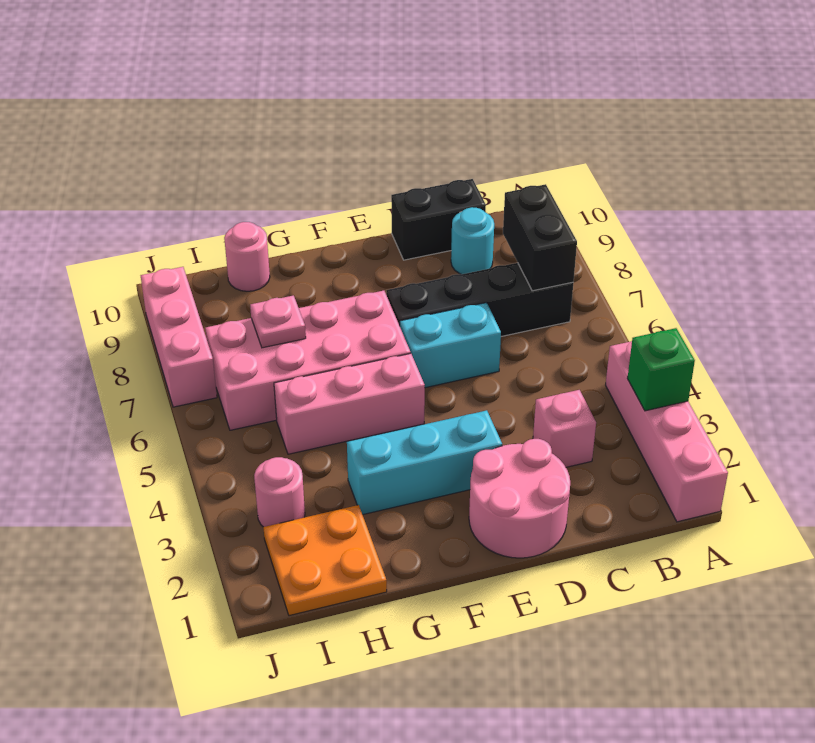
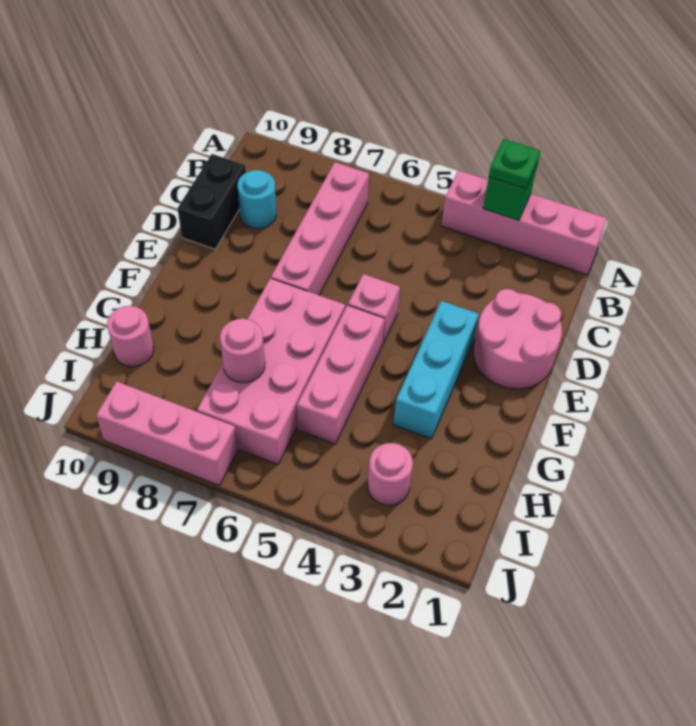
none -> green 1x1 plate [489,139,540,189]
black 1x4 brick [386,263,573,336] -> pink 1x4 brick [271,162,369,295]
black 1x2 brick [503,184,577,291] -> none
pink 1x1 brick [533,390,596,467] -> pink 1x1 brick moved to [348,274,400,343]
cyan 1x2 brick [400,303,501,388] -> none
orange 2x2 plate [263,505,387,616] -> none
pink 1x1 plate [250,296,306,348] -> pink 1x1 round brick [220,319,265,383]

